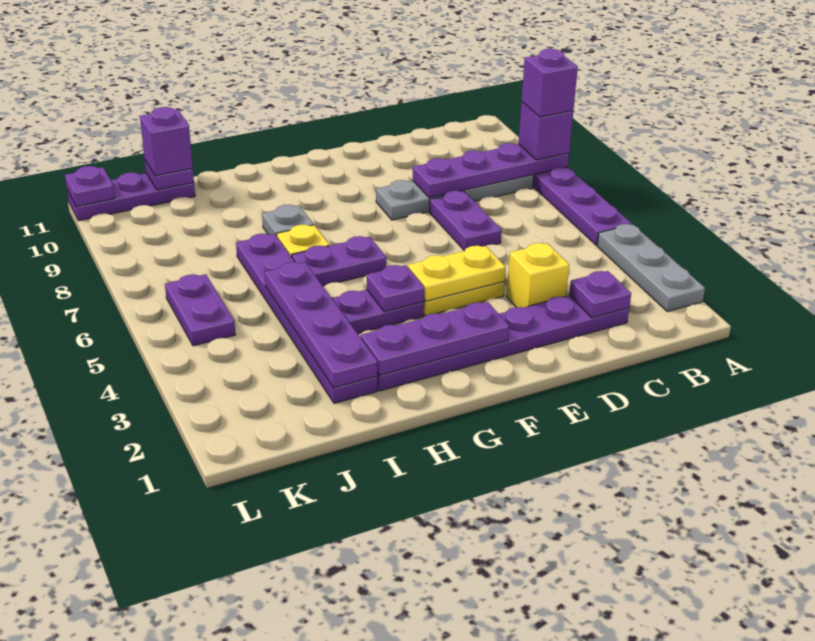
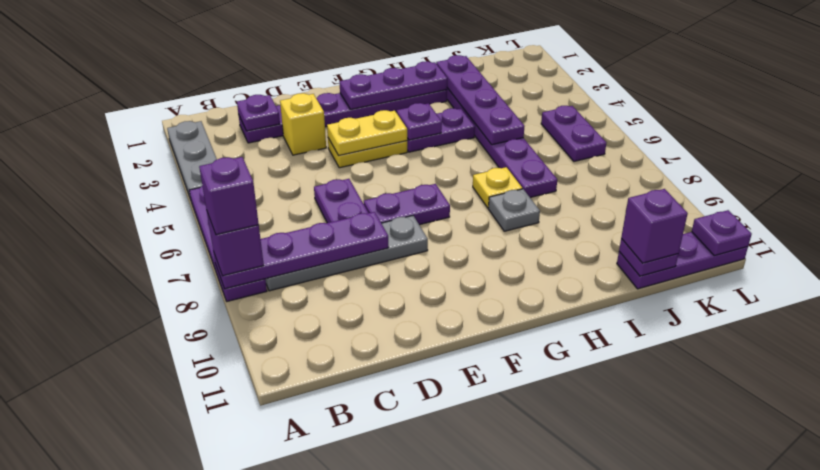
purple 1x2 plate [292,236,386,286] -> purple 1x2 plate moved to [364,184,450,225]

